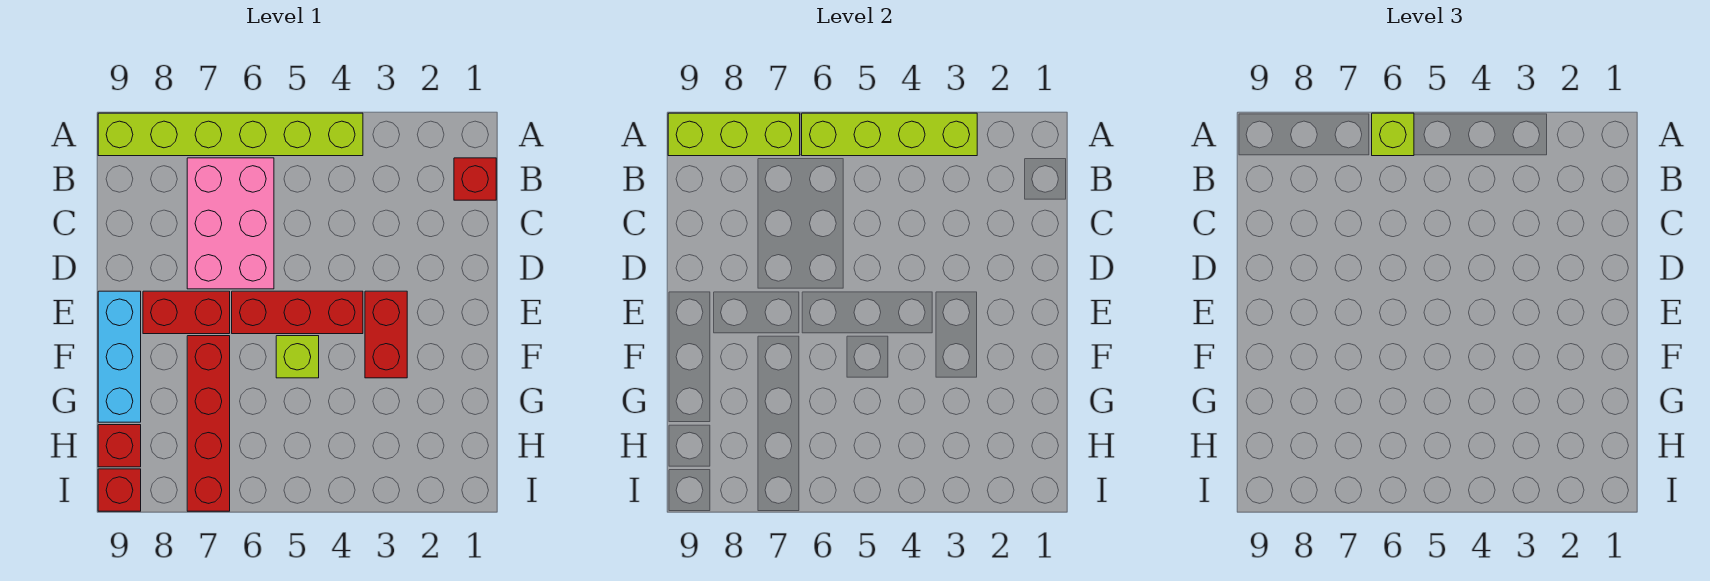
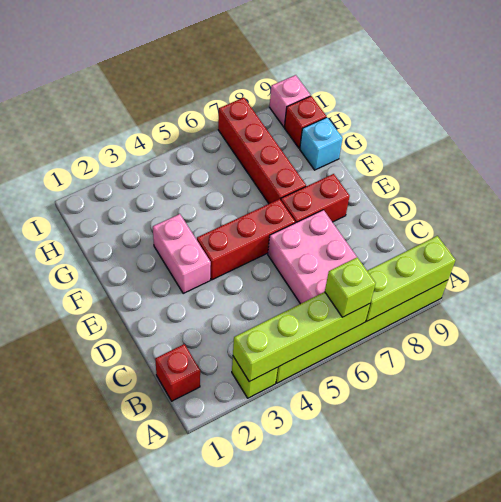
red 1x2 brick [365,291,407,378] -> pink 1x2 brick [153,214,211,293]
cyan 1x3 brick [98,291,141,422] -> cyan 1x1 brick [300,117,343,170]
lime 1x1 brick [276,336,319,378] -> lime 1x1 brick moved to [232,357,278,398]
red 1x1 brick [98,469,141,511] -> pink 1x1 brick [270,75,311,127]

